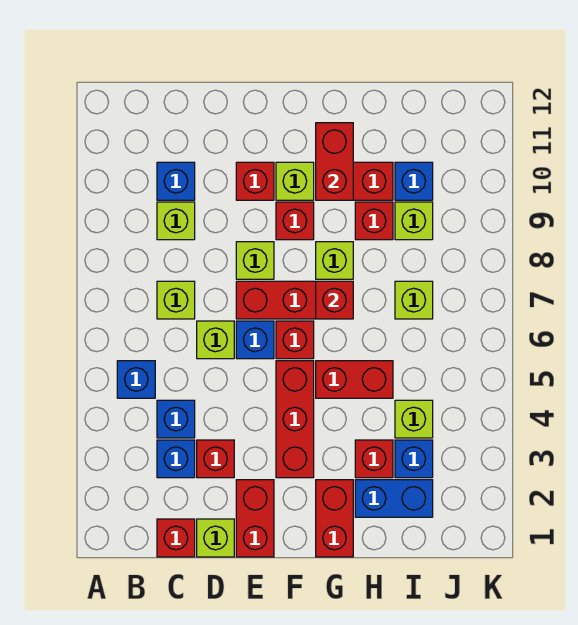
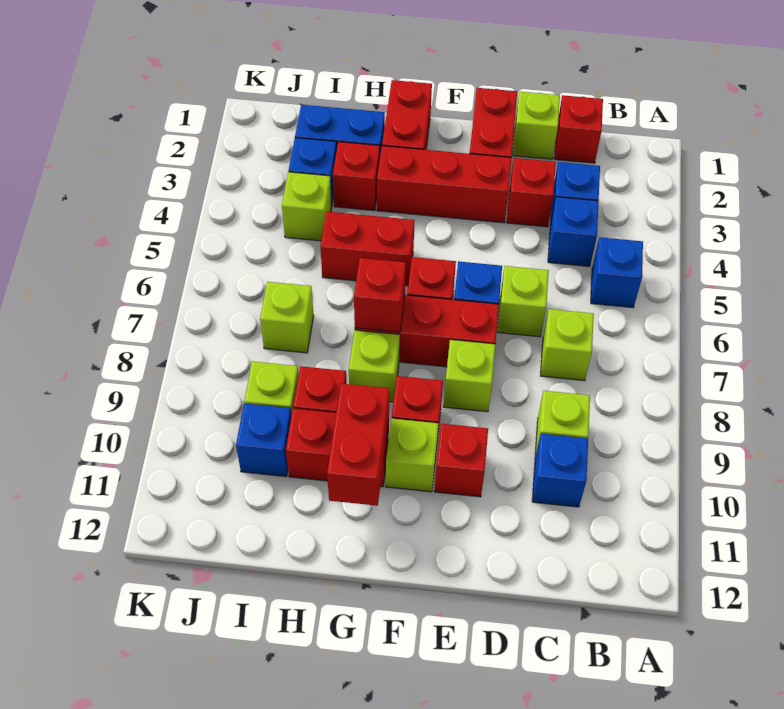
red 1x3 brick [276,361,314,478] -> red 1x3 brick turned to [377,146,511,223]

